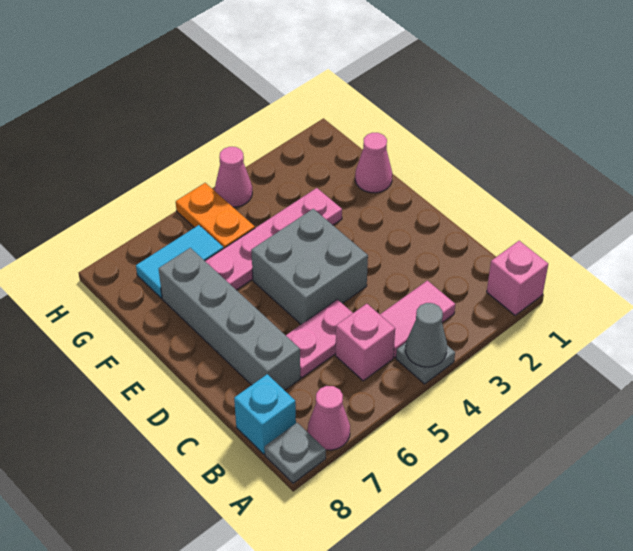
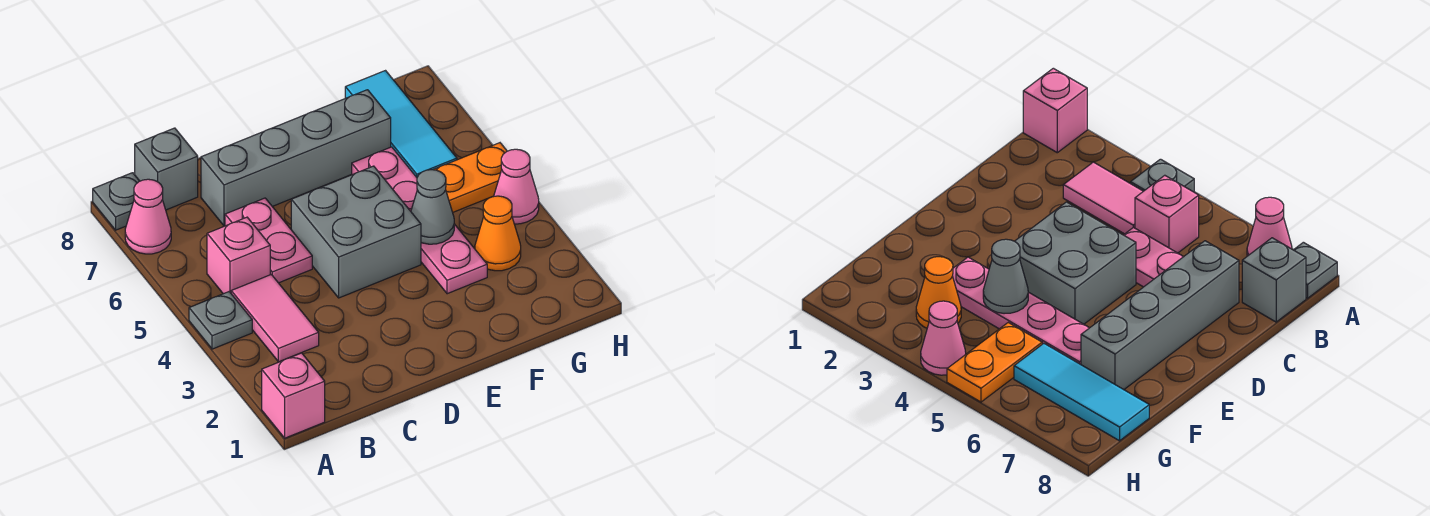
grey 1x1 cone [406,303,447,367] -> grey 1x1 cone moved to [411,170,454,244]
cyan 1x1 brick [234,374,296,454] -> grey 1x1 brick [135,128,198,210]
pink 1x1 cone [355,133,392,193] -> none
none -> orange 1x1 cone [475,196,521,271]
cyan 1x2 tile [136,225,224,298] -> cyan 1x3 tile [345,71,457,177]

